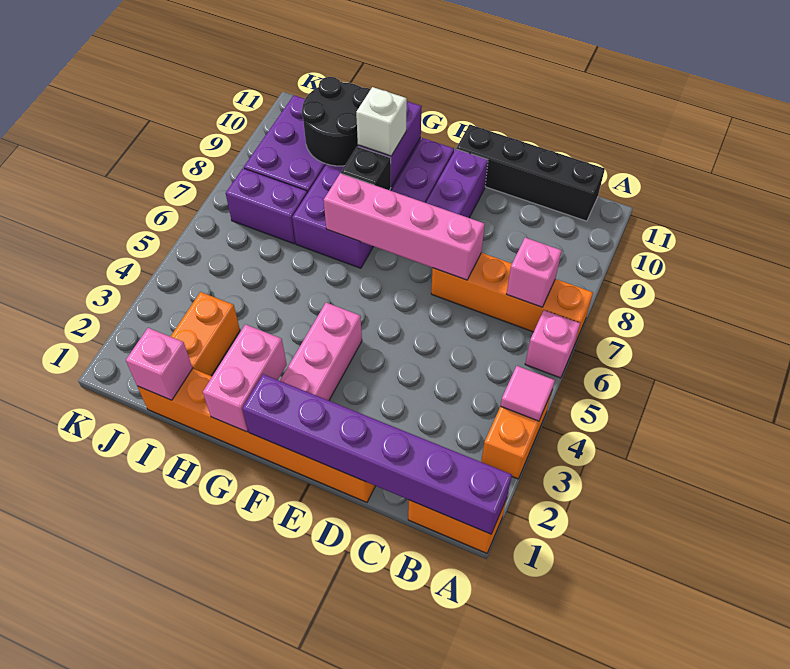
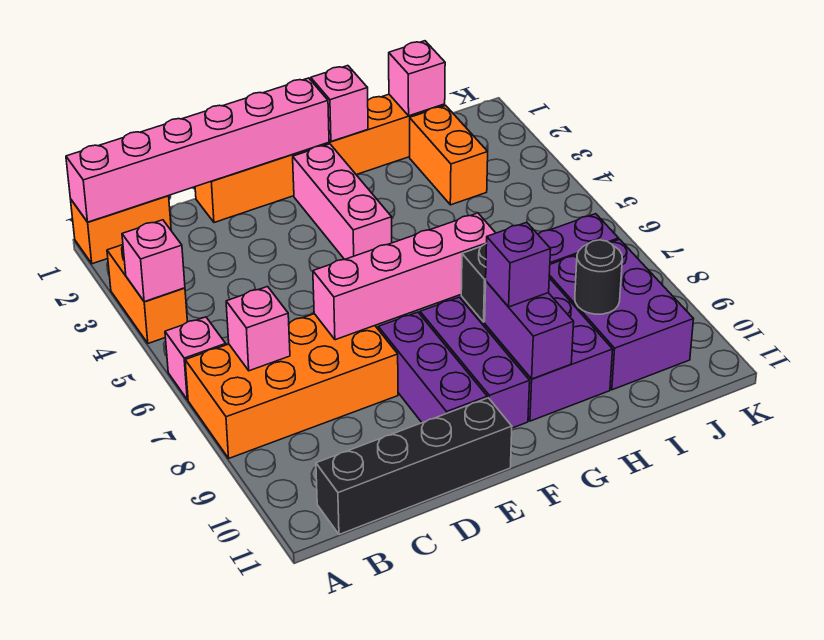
purple 1x6 brick [242,374,512,534] -> pink 1x6 brick [66,78,329,222]
pink 1x1 tile [501,366,555,421] -> pink 1x1 brick [122,220,185,302]
orange 1x4 brick [431,253,593,343] -> orange 2x4 brick [185,314,398,458]
pink 1x2 brick [203,324,287,432] -> pink 1x1 brick [311,66,368,141]
white 1x1 brick [356,87,407,156] -> purple 1x1 brick [486,222,551,307]
black 2x2 round brick [302,77,371,166] -> black 1x1 round brick [575,240,622,314]

